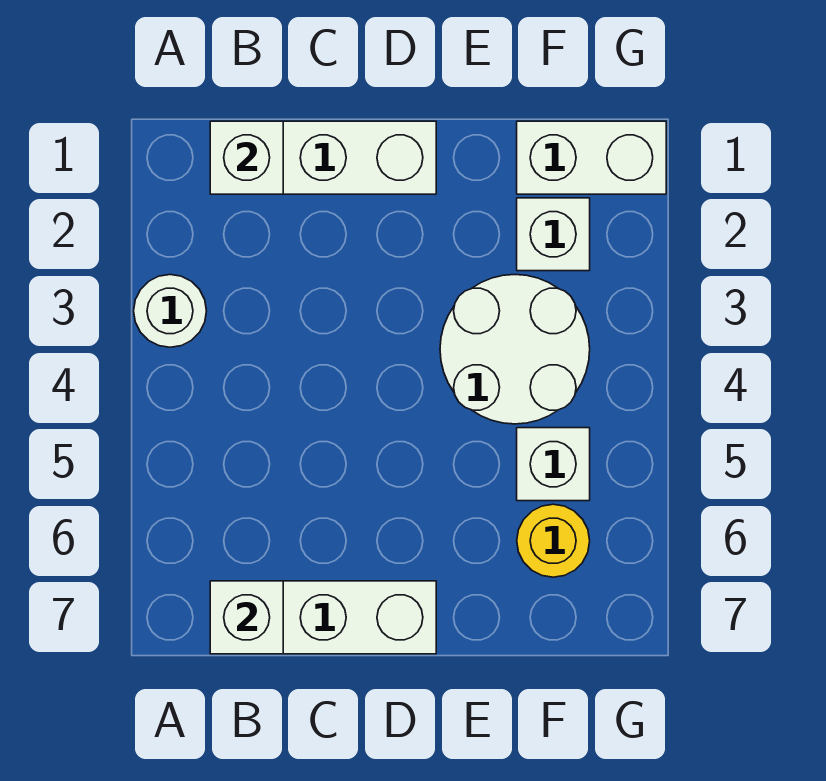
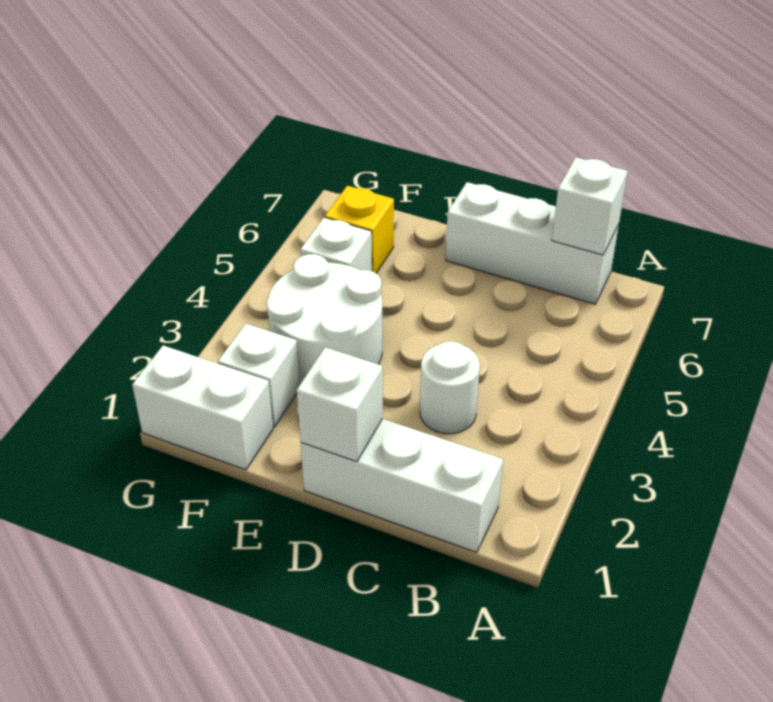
white 1x1 round brick [134,275,206,347] -> white 1x1 round brick moved to [420,342,480,434]
white 1x1 brick [210,121,283,194] -> white 1x1 brick moved to [297,348,383,462]
yellow 1x1 round brick [517,504,590,577] -> yellow 1x1 brick [325,186,394,273]

